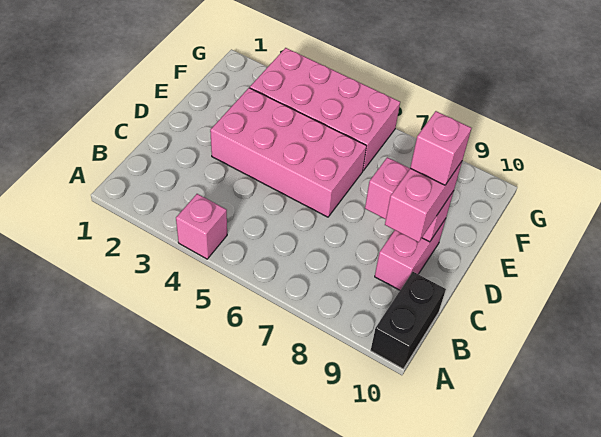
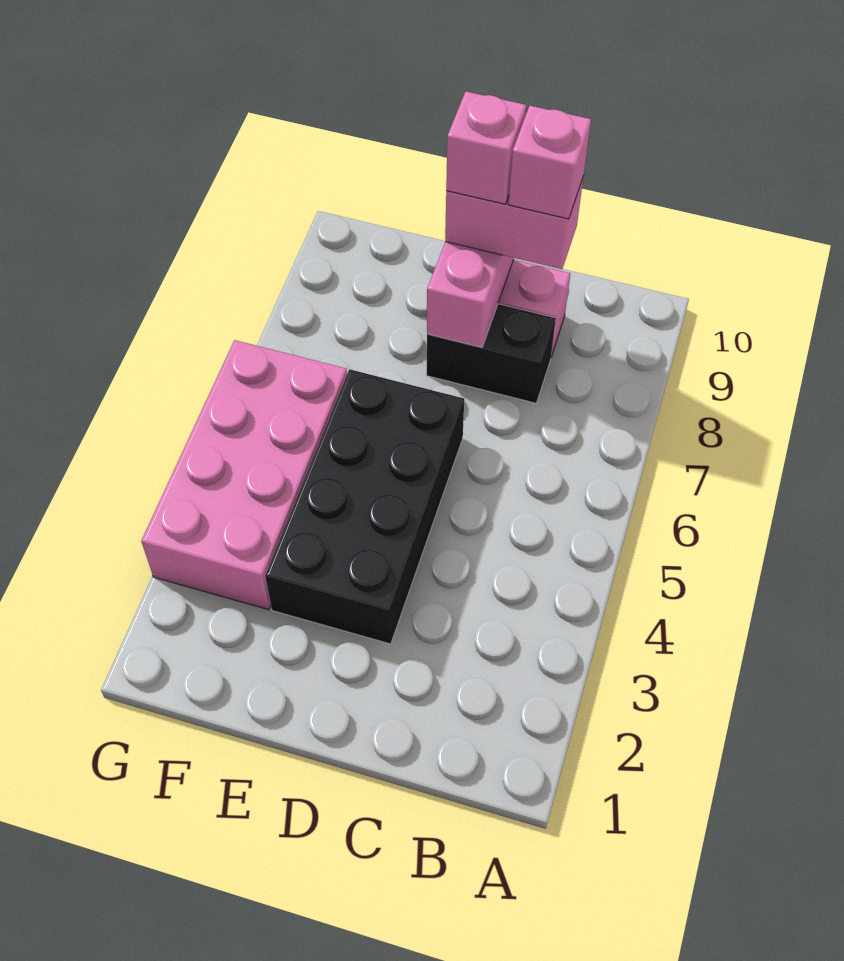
pink 1x1 brick [176,194,227,259] -> pink 1x1 brick moved to [509,106,591,219]
black 1x2 brick [371,272,446,369] -> black 1x2 brick moved to [427,304,556,403]
pink 2x4 brick [210,88,366,217] -> black 2x4 brick [265,369,464,644]

